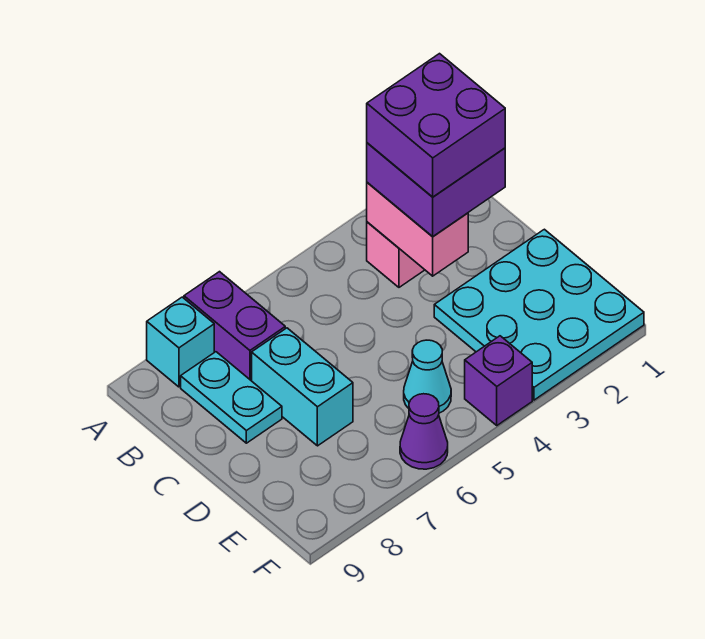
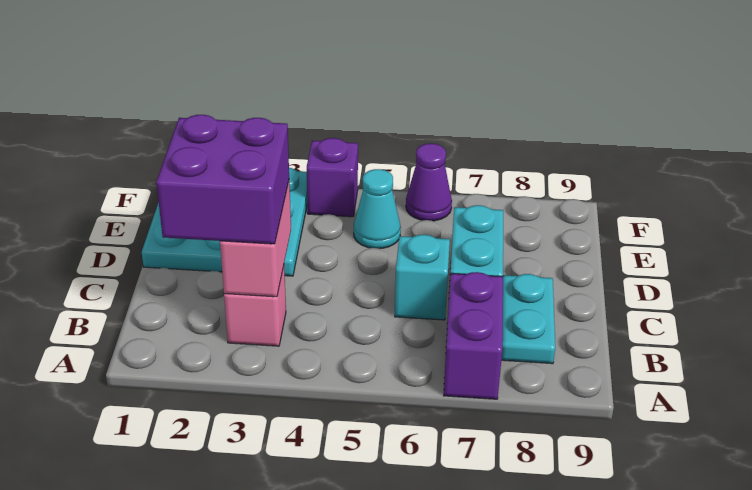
cyan 1x1 brick [147,297,214,387] -> cyan 1x1 brick moved to [395,235,450,320]
purple 2x2 brick [367,54,505,197] -> none

